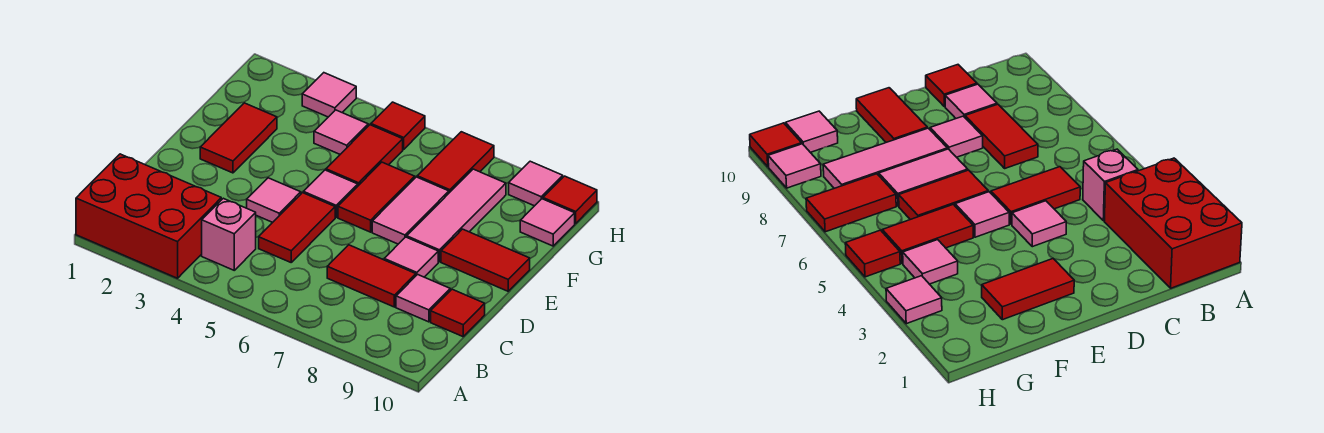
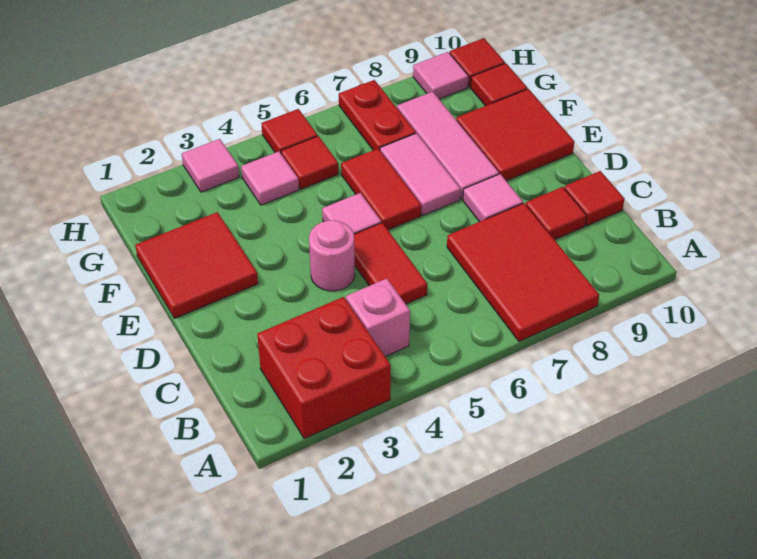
red 2x3 brick [76,154,221,278] -> red 2x2 brick [257,297,391,439]
red 1x2 tile [327,245,416,307] -> red 2x3 tile [447,203,599,341]
pink 1x1 tile [396,275,450,322] -> red 1x1 tile [526,187,586,240]
pink 1x1 tile [247,178,301,222] -> pink 1x1 round brick [309,220,355,291]
red 1x2 tile [200,103,277,173] -> red 2x2 tile [135,212,258,318]
red 1x2 tile [441,229,530,291] -> red 2x2 tile [456,89,574,181]
red 1x2 tile [326,125,403,186] -> red 1x1 tile [281,136,338,189]
red 1x2 tile [417,132,494,193] -> red 1x2 plate [339,80,416,150]
pink 1x1 tile [520,199,575,246] -> red 1x1 tile [471,63,527,106]

